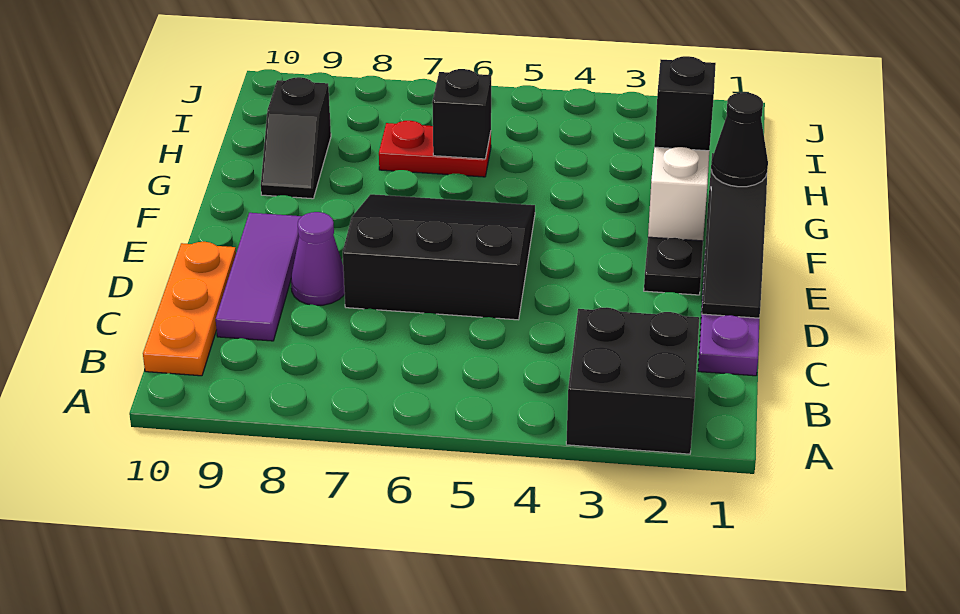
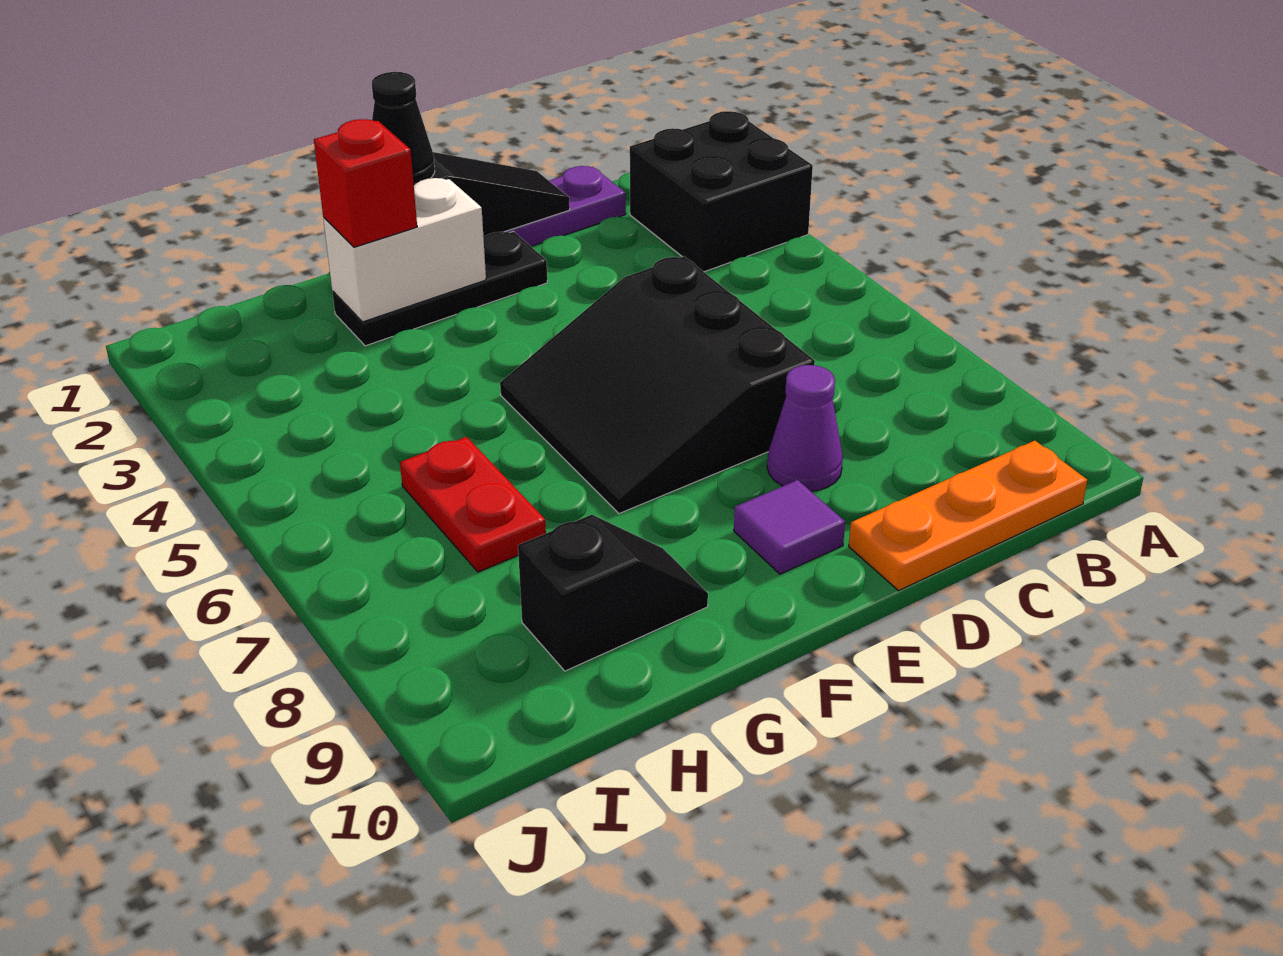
purple 1x3 tile [216,213,302,341] -> purple 1x1 tile [734,480,845,574]
black 1x1 brick [654,56,716,151] -> red 1x1 brick [314,119,417,247]
black 1x1 brick [432,69,491,159] -> none

